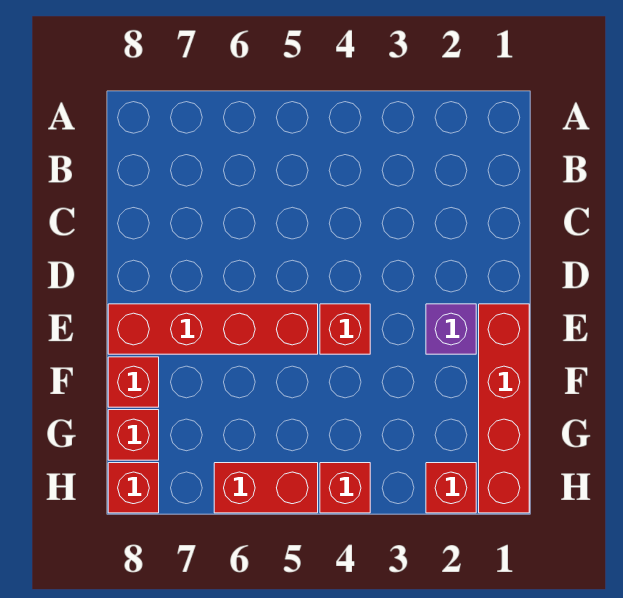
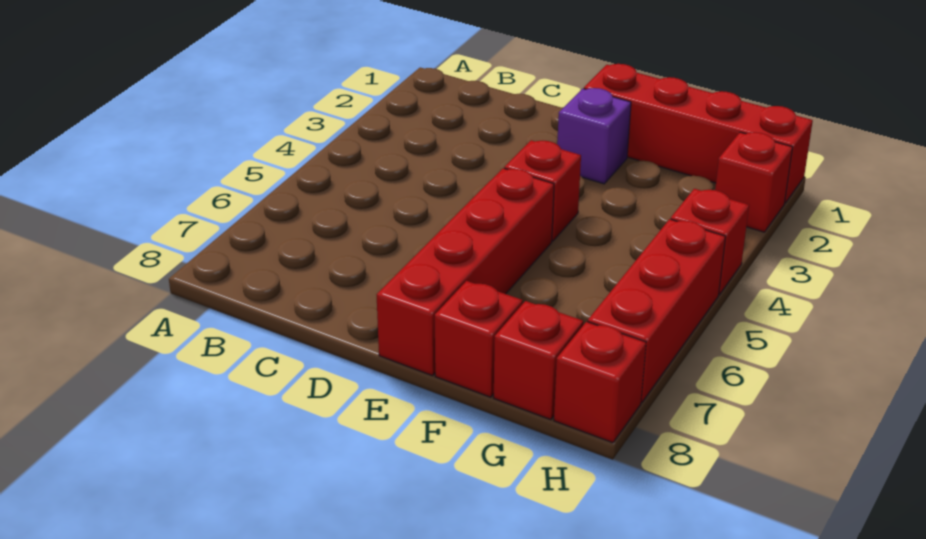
red 1x2 brick [214,463,318,513] -> red 1x3 brick [588,219,725,402]

